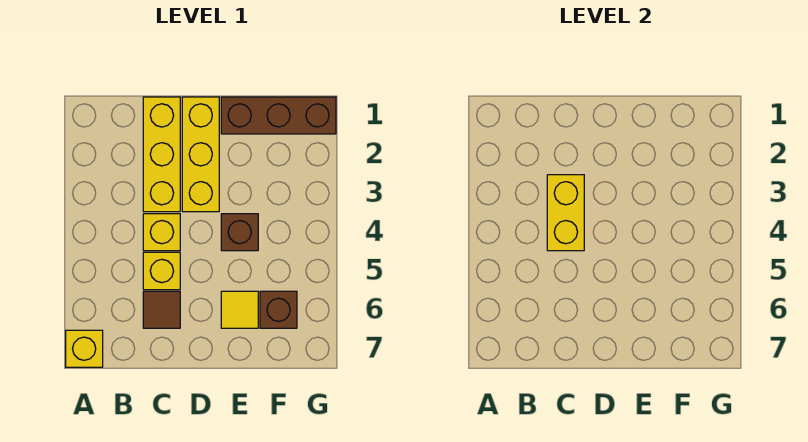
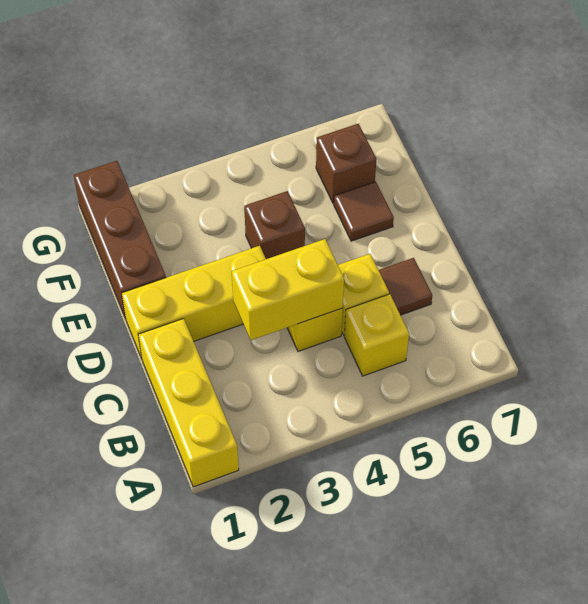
yellow 1x1 brick [66,330,103,367] -> yellow 1x1 brick moved to [344,294,409,376]
yellow 1x3 brick [143,97,180,212] -> yellow 1x3 brick turned to [138,319,239,487]
yellow 1x1 tile [221,291,258,328] -> brown 1x1 tile [334,182,394,241]

